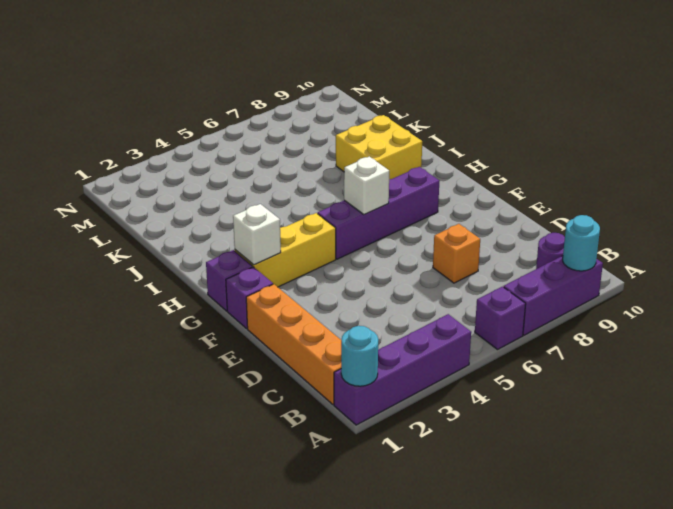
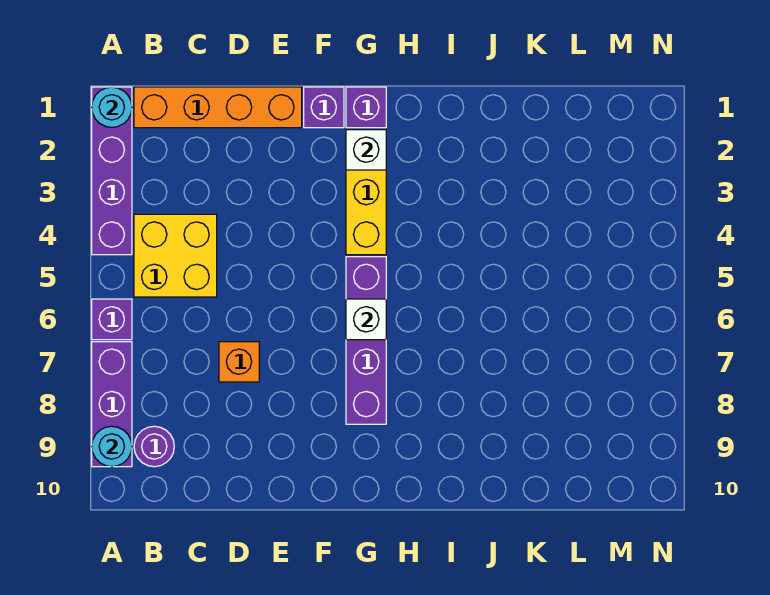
yellow 2x2 brick [336,115,422,179] -> yellow 2x2 brick moved to [134,214,217,297]

